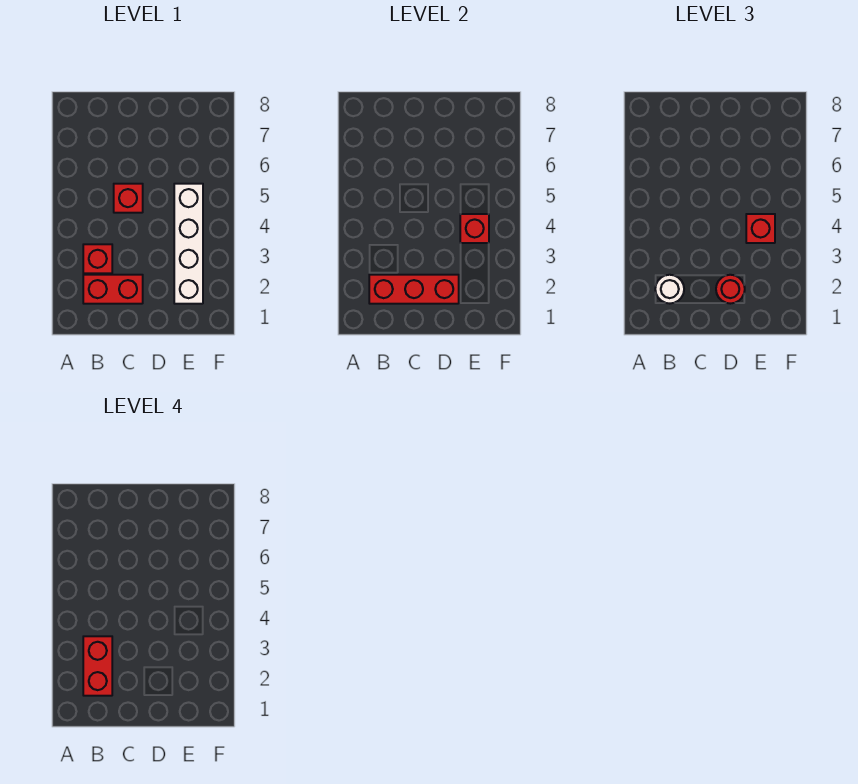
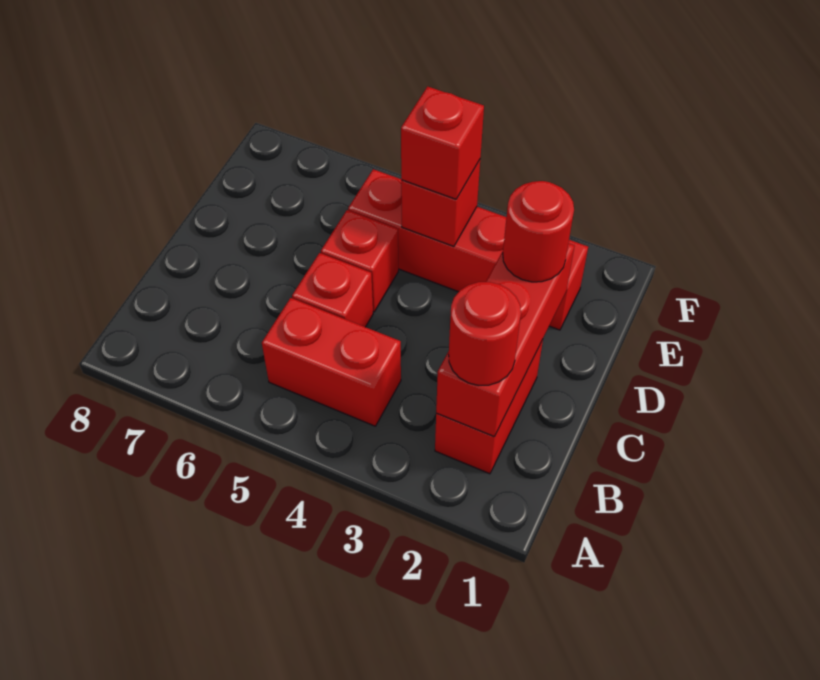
white 1x1 round brick [655,275,684,304] -> red 1x1 round brick [449,282,521,385]
red 1x2 brick [83,636,112,696] -> red 1x2 brick moved to [262,298,401,426]
red 1x1 brick [83,244,112,273] -> red 1x1 brick moved to [321,210,398,312]
white 1x4 brick [174,184,203,304] -> red 1x4 brick [348,169,588,330]

